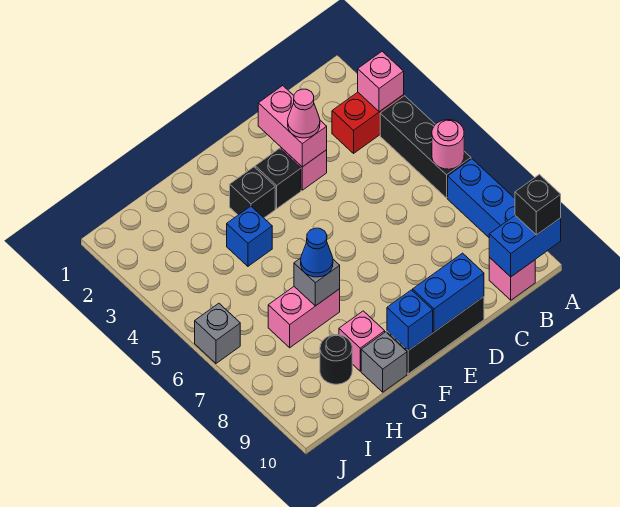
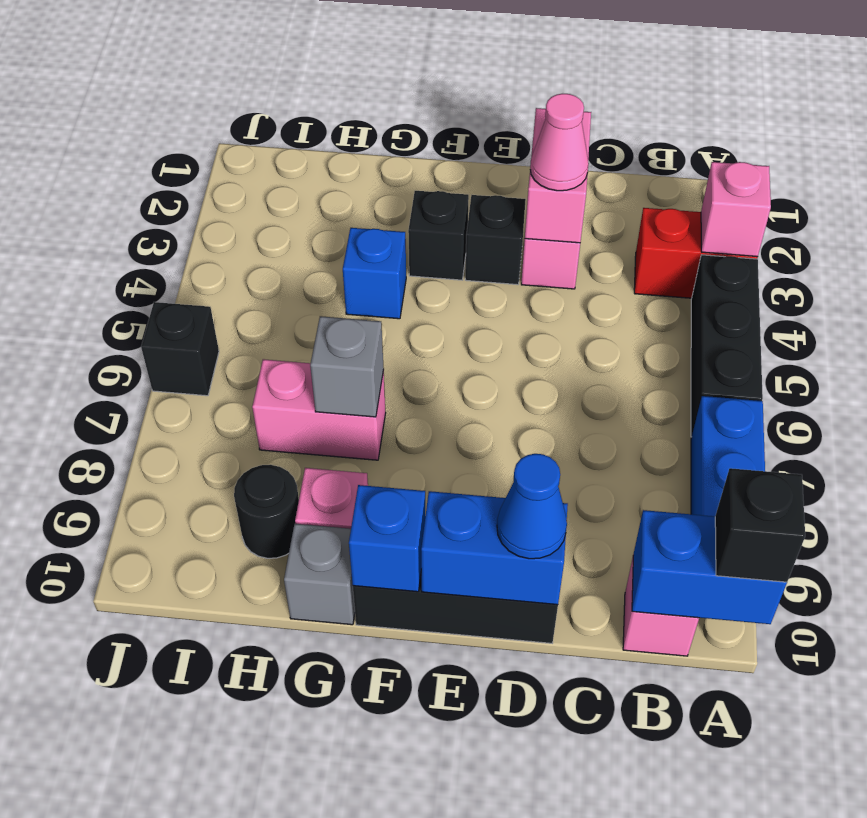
pink 1x1 round brick [432,120,464,169] -> none
blue 1x1 cone [301,228,333,277] -> blue 1x1 cone moved to [497,454,567,559]
grey 1x1 brick [195,303,240,363] -> black 1x1 brick [141,302,219,396]

